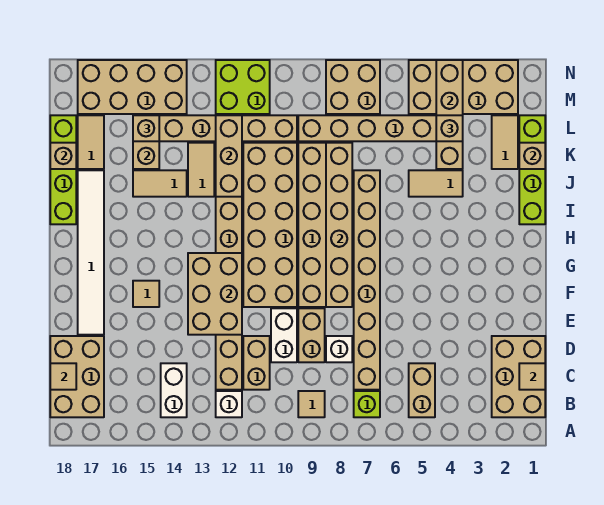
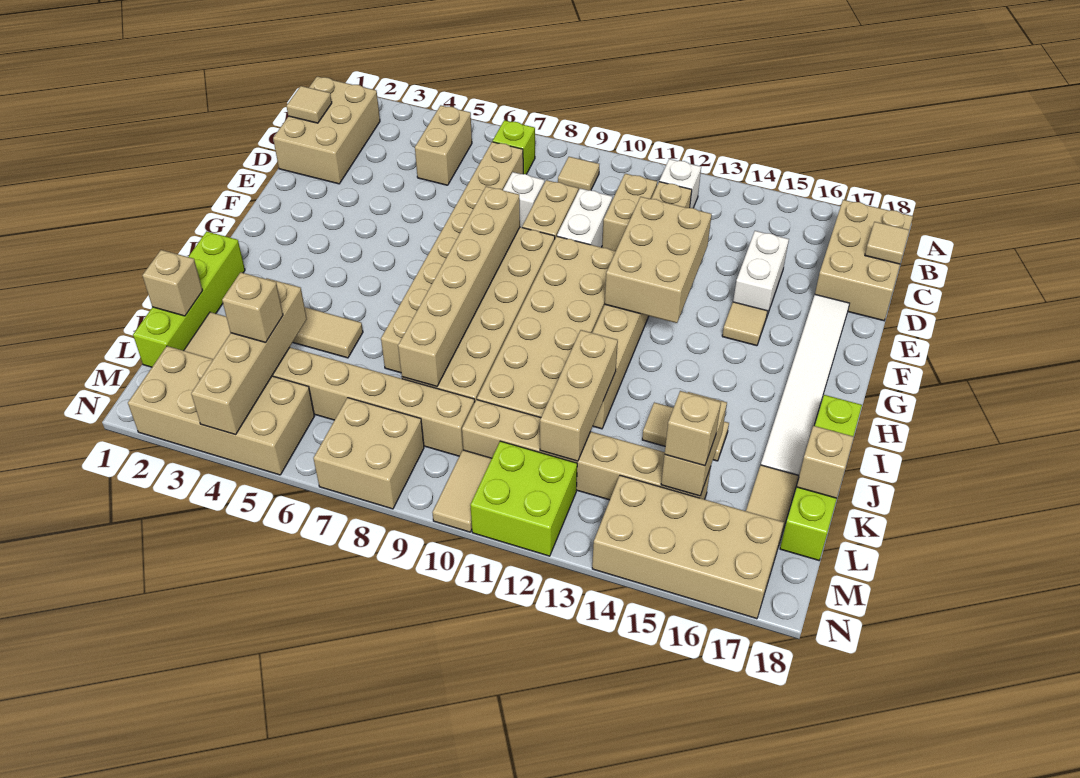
white 1x2 brick [161,363,187,417] -> white 1x2 brick moved to [733,231,789,318]
tan 1x2 tile [188,143,214,197] -> tan 1x2 tile moved to [432,450,492,532]

